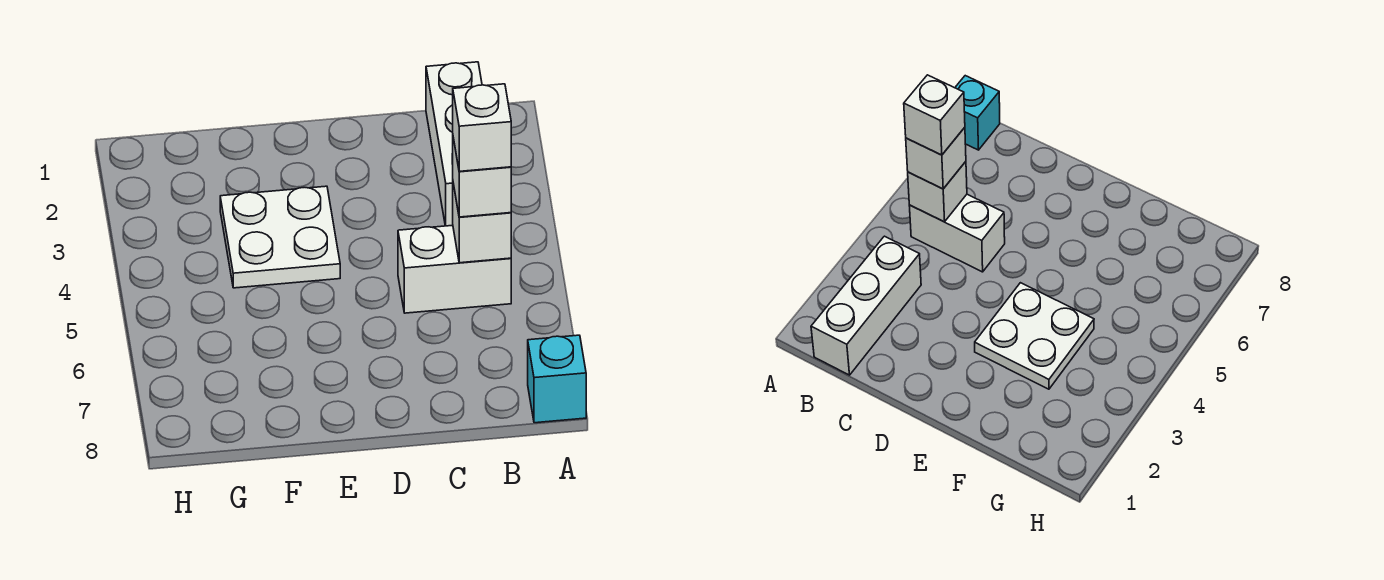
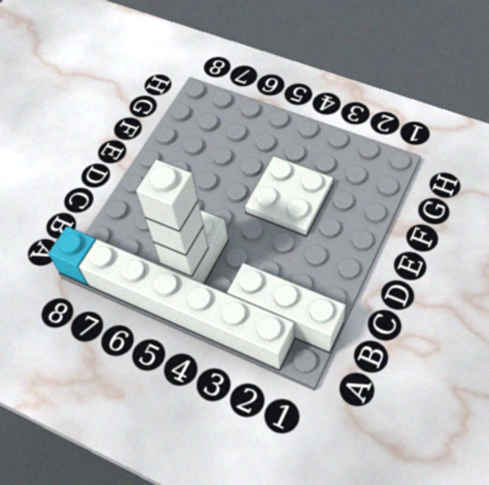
none -> white 1x6 brick [79,239,295,370]

